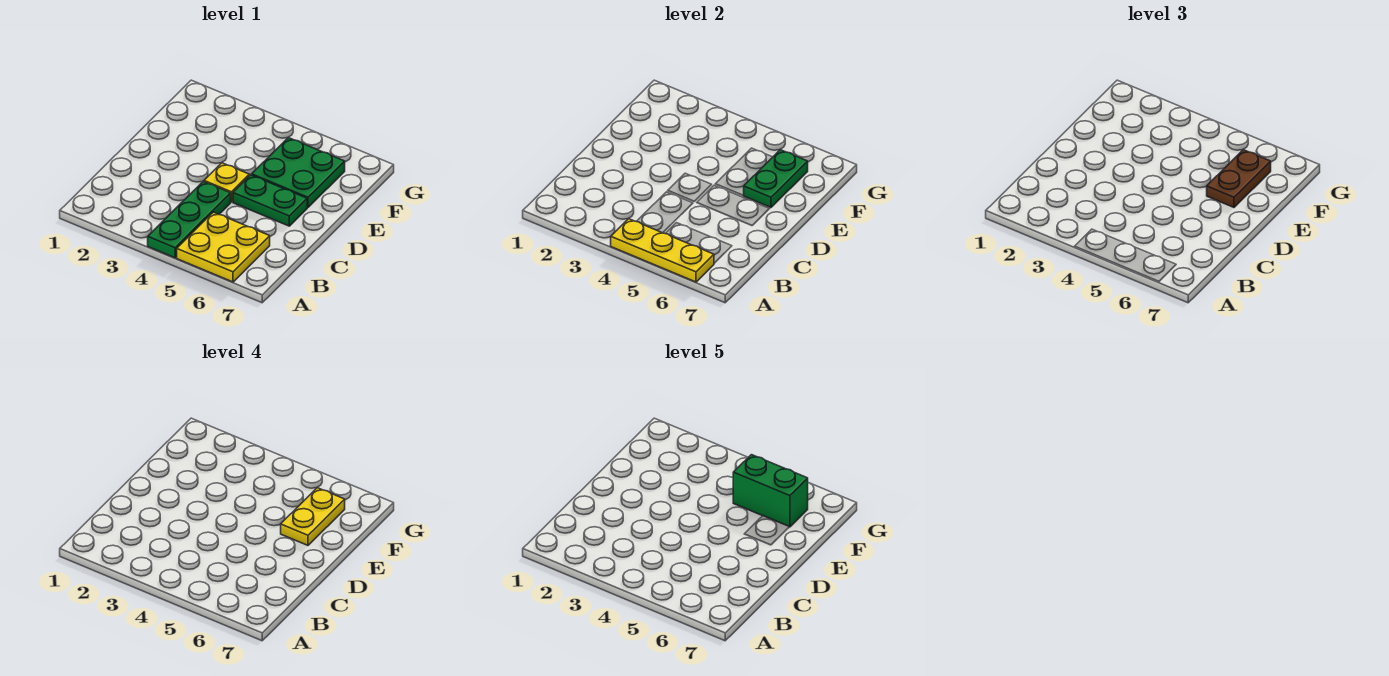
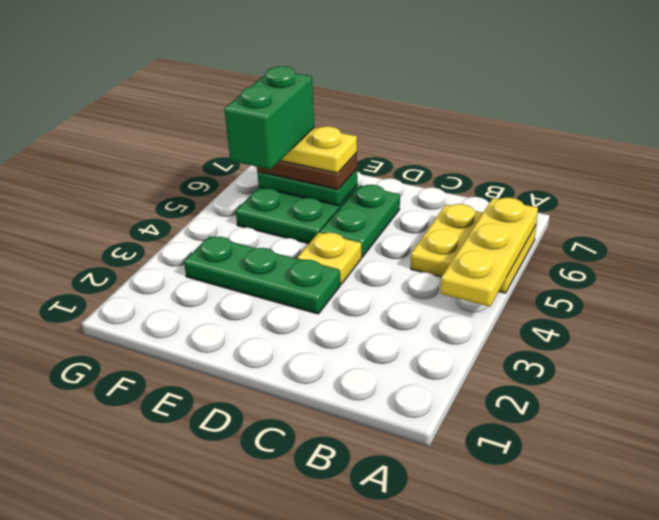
green 1x3 plate [148,182,231,258] -> green 1x3 plate moved to [184,236,340,314]

